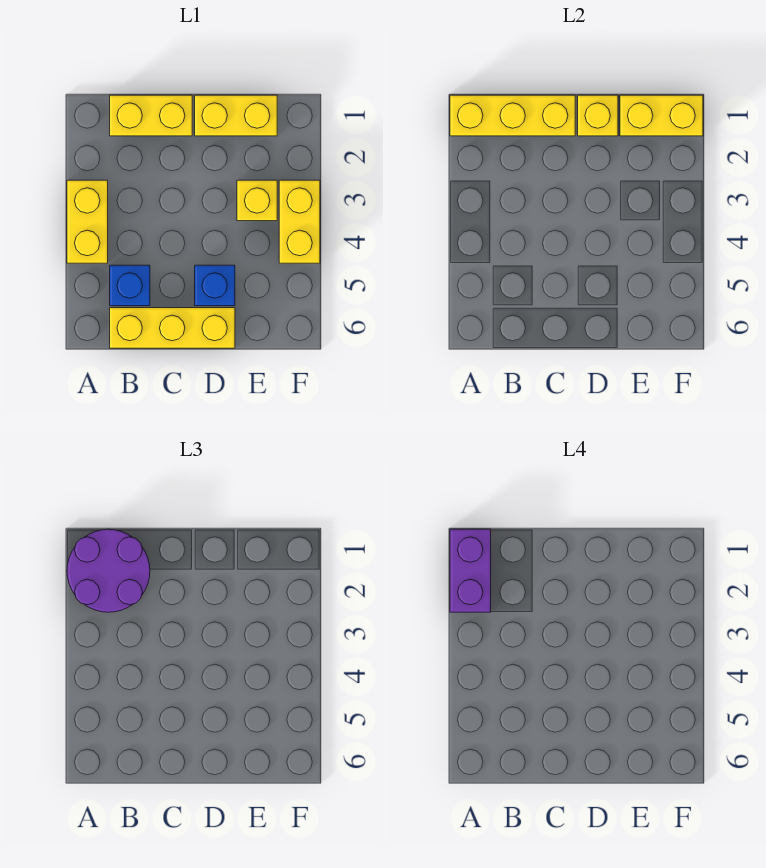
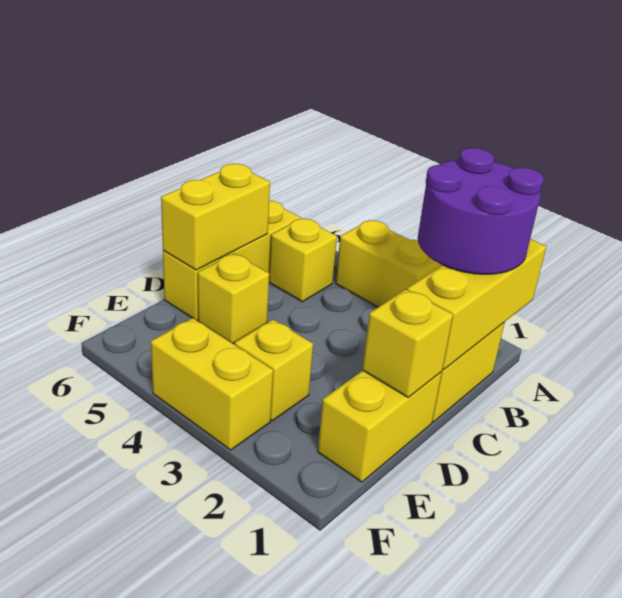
purple 1x2 brick [450,529,491,612] -> none
blue 1x1 brick [110,265,150,306] -> yellow 1x1 brick [269,218,337,302]
blue 1x1 brick [195,265,235,306] -> yellow 1x1 brick [198,254,269,343]
yellow 1x2 brick [620,95,703,136] -> yellow 1x2 brick moved to [161,164,270,270]

